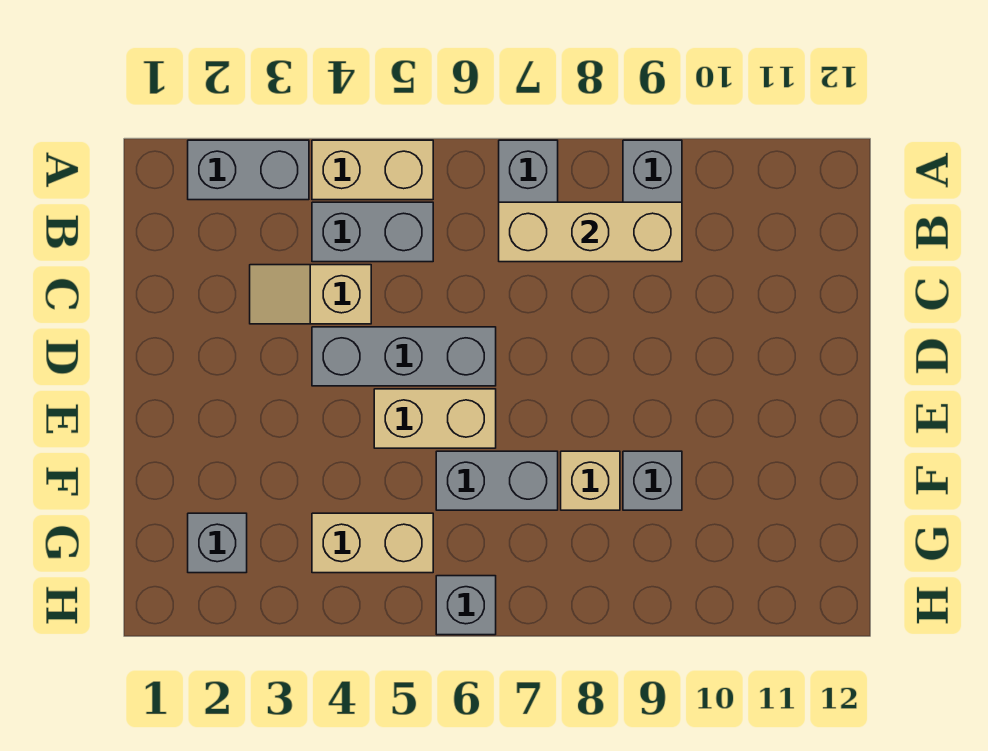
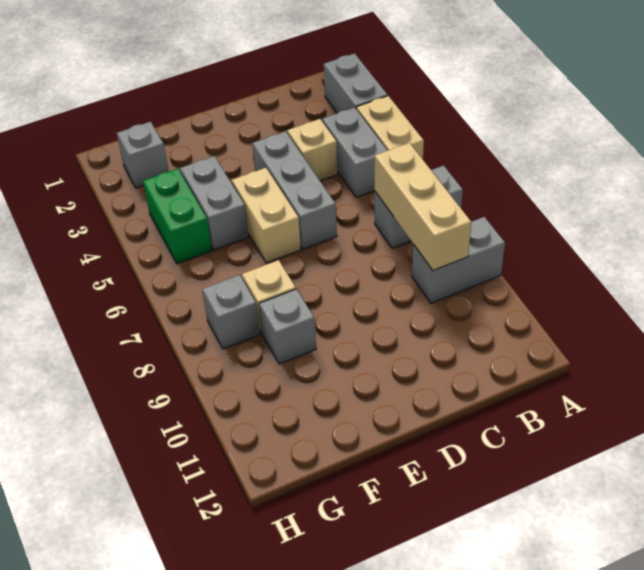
grey 1x2 brick [436,451,558,510] -> grey 1x2 brick moved to [180,156,248,250]
tan 1x2 brick [312,513,433,573] -> green 1x2 brick [143,169,212,264]
grey 1x1 brick [436,576,496,635] -> grey 1x1 brick moved to [202,275,260,349]

